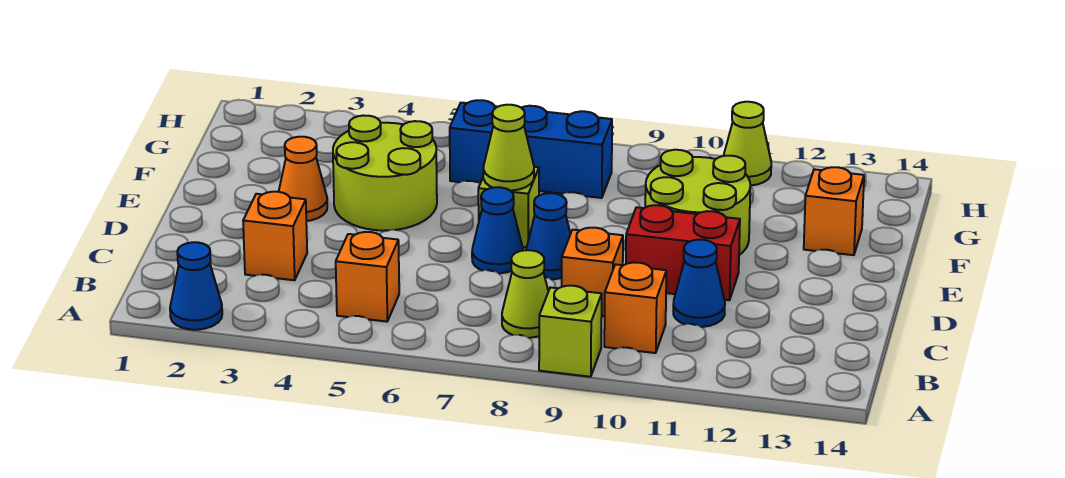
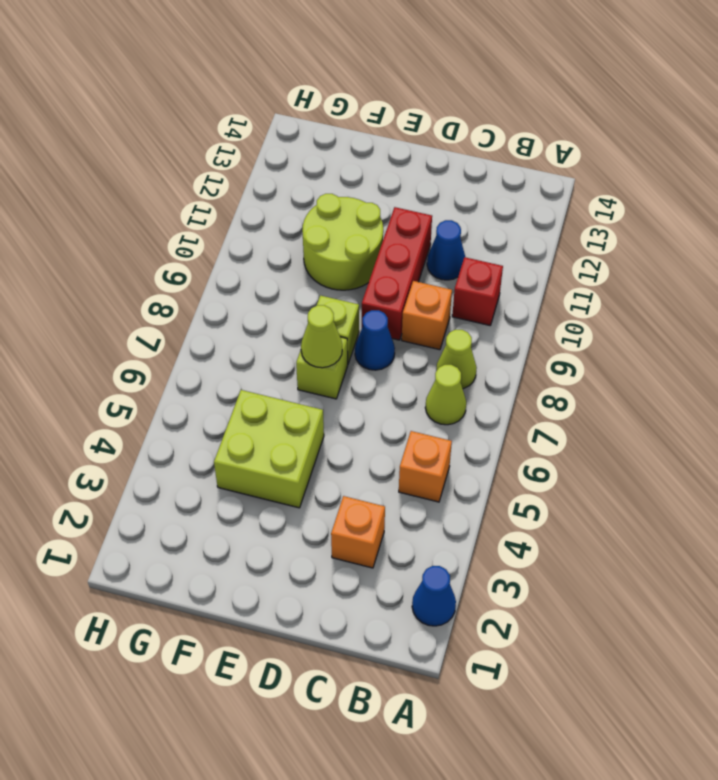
lime 1x1 brick [539,286,602,377] -> lime 1x1 brick moved to [317,295,359,363]
orange 1x1 brick [604,262,666,353] -> red 1x1 brick [452,257,503,325]
blue 1x1 cone [472,187,523,273] -> none
red 1x2 brick [626,205,740,300] -> red 1x3 brick [362,207,432,340]
orange 1x1 cone [279,137,327,221] -> none
lime 2x2 round brick [333,115,437,231] -> lime 2x2 brick [214,390,324,508]
orange 1x1 brick [804,167,864,255] -> none
blue 1x3 brick [450,100,612,198] -> none
lime 1x1 cone [724,102,771,186] -> lime 1x1 cone moved to [425,365,466,425]

